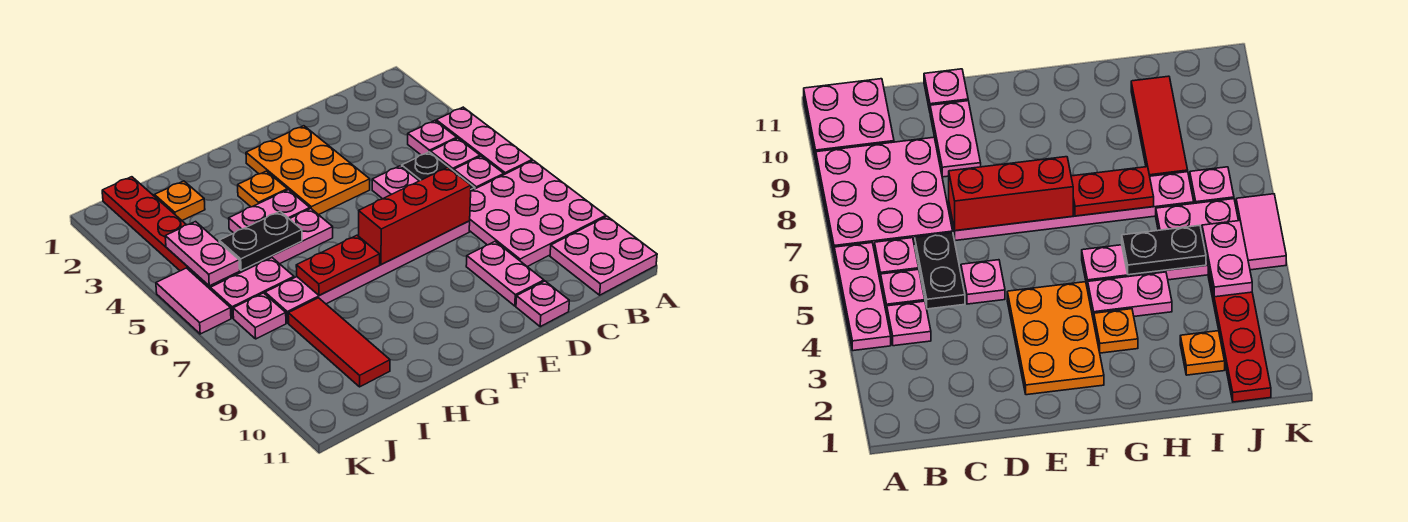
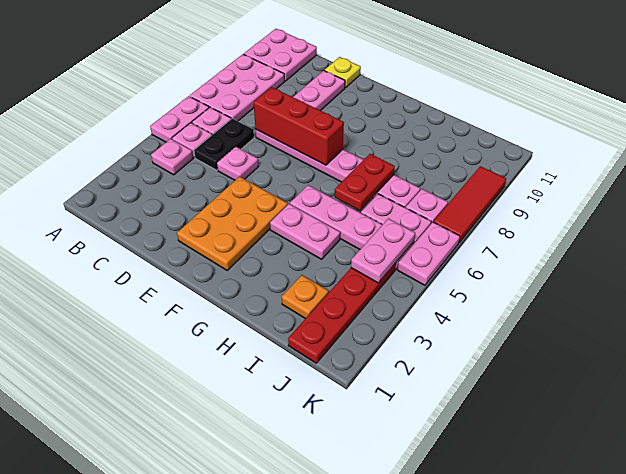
pink 1x3 plate [436,107,532,175] -> pink 1x2 plate [150,96,209,142]
pink 3x3 plate [469,160,606,267] -> pink 2x3 plate [190,54,285,121]
pink 1x1 plate [516,281,569,327] -> yellow 1x1 plate [324,57,361,88]
orange 1x1 plate [238,171,287,207] -> none
red 1x2 plate [296,235,380,295] -> red 1x2 plate turned to [335,154,395,210]
black 1x2 plate [219,211,302,271] -> none
red 1x3 tile [288,298,390,387] -> red 1x3 tile moved to [433,166,506,243]
pink 1x2 tile [156,268,231,334] -> pink 1x2 plate [397,222,460,285]

